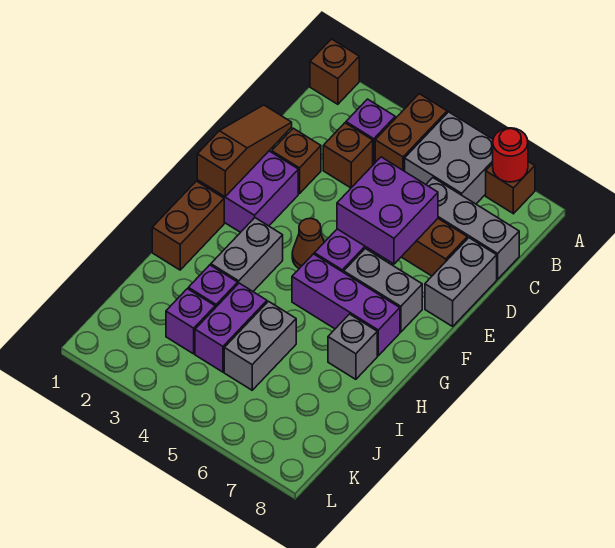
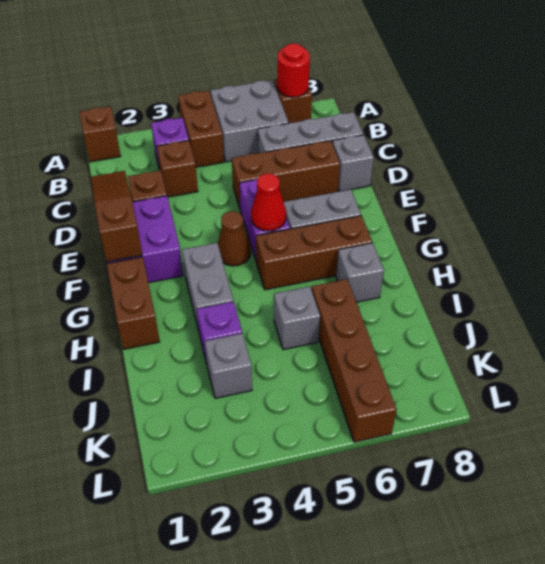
purple 2x2 brick [337,157,438,264] -> none
grey 1x2 brick [425,238,497,326] -> grey 1x1 brick [332,135,374,191]
none -> red 1x1 cone [251,174,286,231]
purple 1x3 brick [292,254,400,356] -> brown 1x3 brick [256,216,372,290]
purple 1x2 brick [195,283,267,372] -> none
grey 1x2 brick [224,301,296,390] -> grey 1x1 brick [274,287,320,350]
none -> brown 1x4 brick [312,279,397,442]
purple 1x1 brick [166,289,215,354] -> grey 1x1 brick [205,333,252,398]

